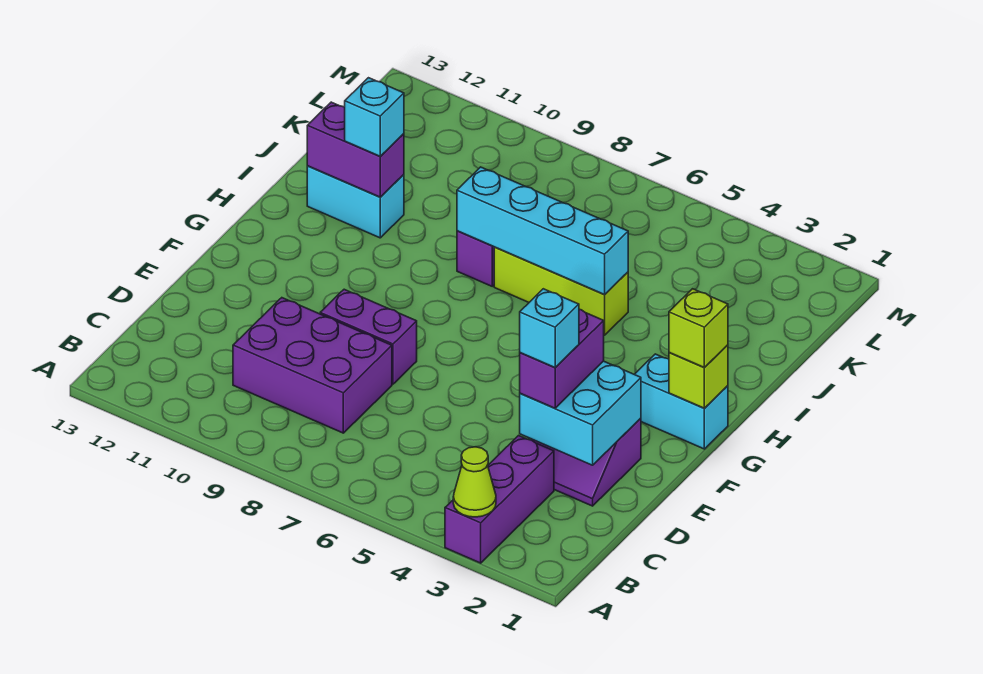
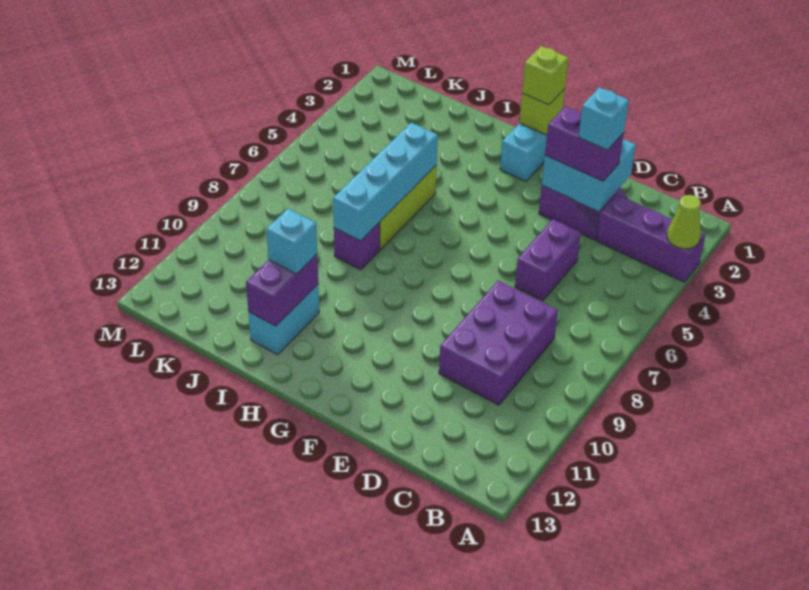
purple 1x2 brick [320,289,417,384] -> purple 1x2 brick moved to [515,219,581,301]

